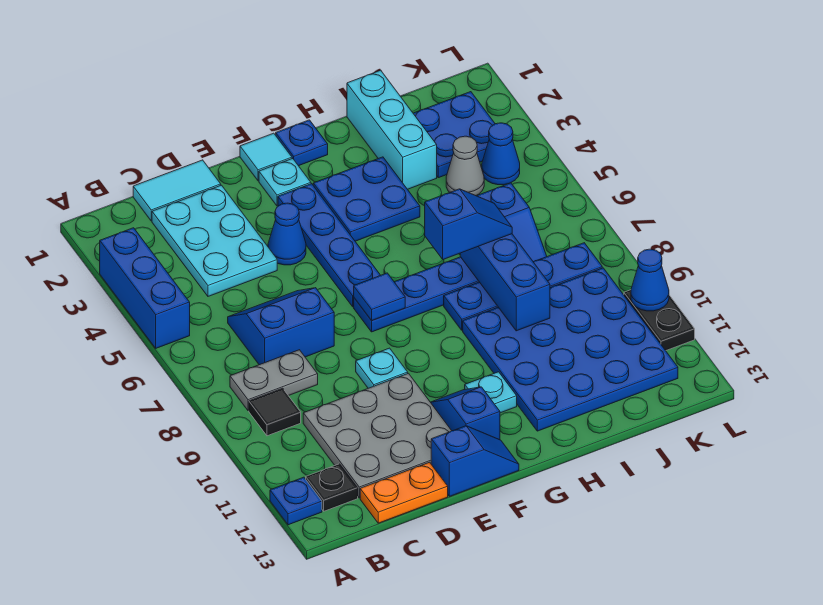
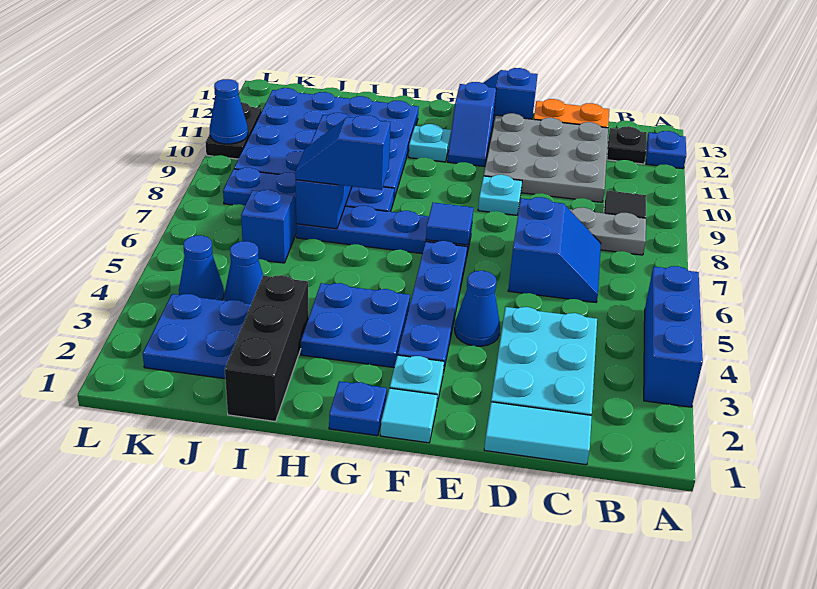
blue 2x2 slope [228,288,334,365] -> blue 2x2 slope turned to [508,197,601,302]
cyan 1x3 brick [347,70,437,189] -> black 1x3 brick [225,275,309,422]
grey 1x1 cone [446,136,484,196] -> blue 1x1 cone [224,241,263,304]

